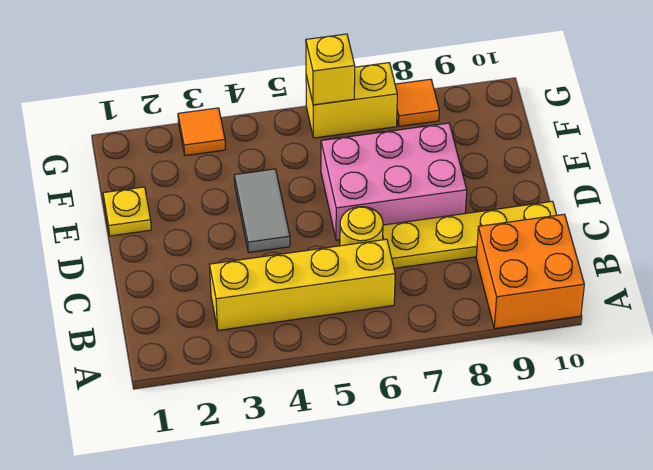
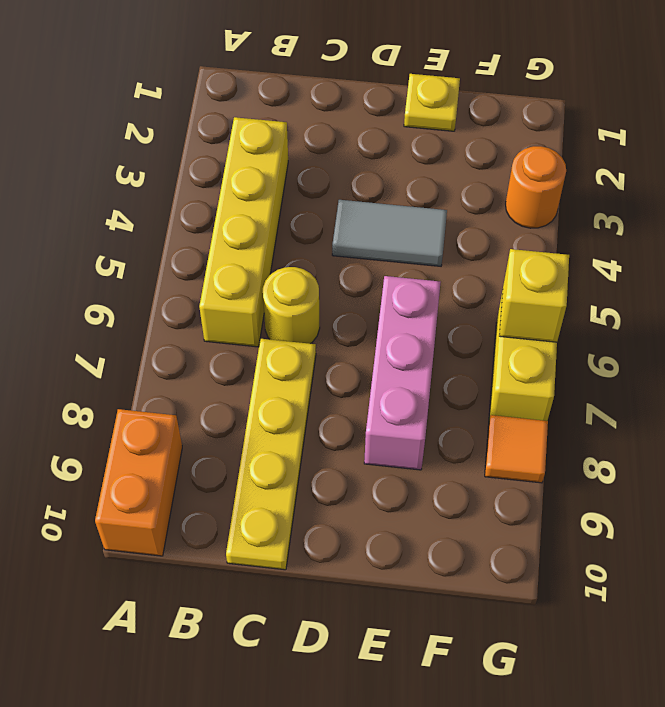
orange 2x2 brick [476,214,584,329] -> orange 1x2 brick [95,409,182,556]
pink 2x3 brick [321,123,467,240] -> pink 1x3 brick [364,276,441,470]
orange 1x1 tile [178,108,226,156] -> orange 1x1 round brick [506,146,566,228]

